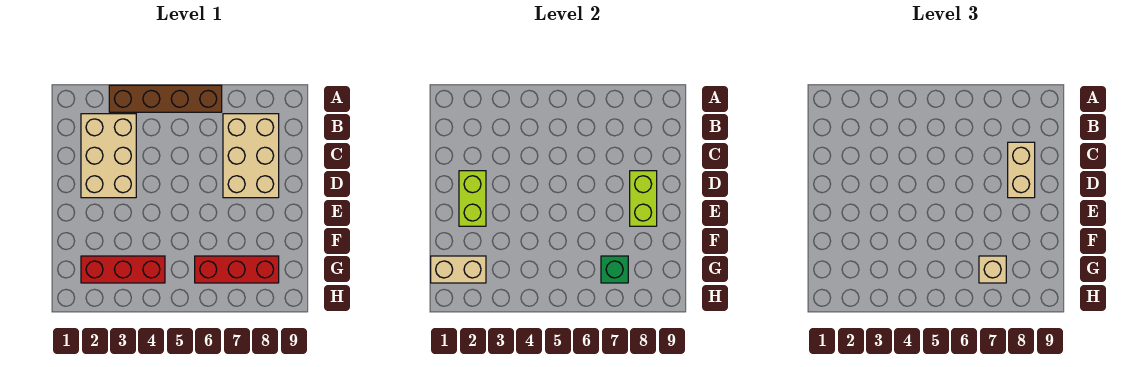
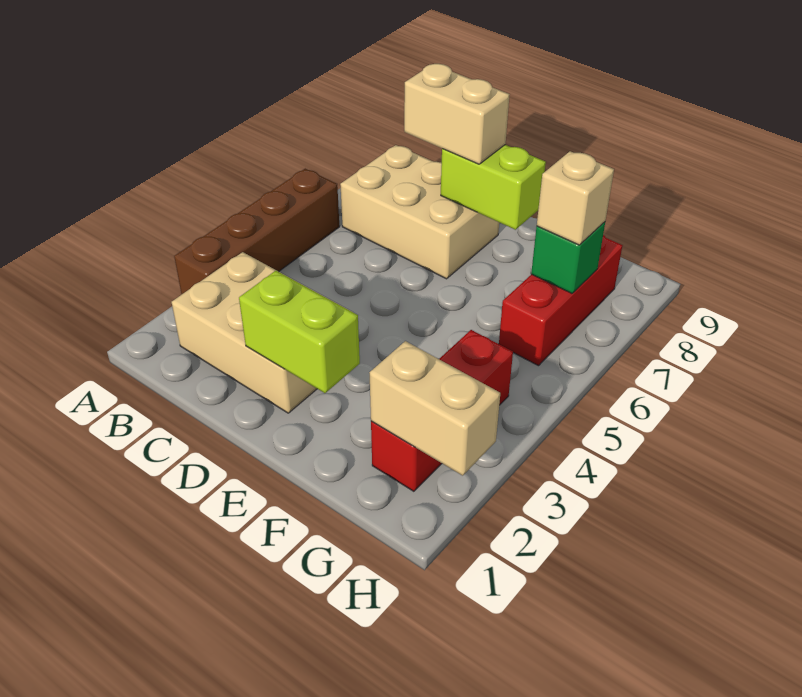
tan 1x2 brick [431,256,486,283] -> tan 1x2 brick turned to [369,341,500,476]

